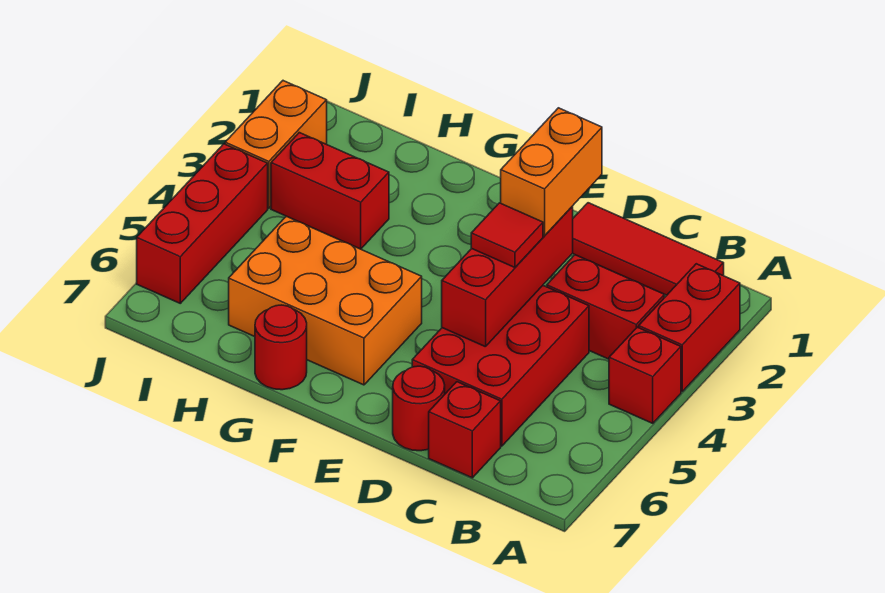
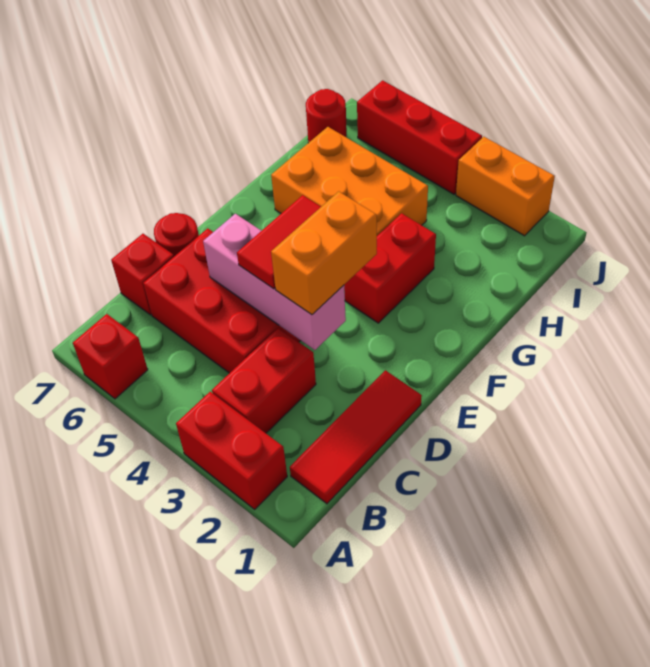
red 1x1 brick [609,327,681,423] -> red 1x1 brick moved to [73,314,148,399]
orange 1x2 brick [501,108,602,236] -> orange 1x2 brick turned to [271,192,377,315]
red 1x3 brick [442,207,573,347] -> pink 1x3 brick [203,214,346,350]
red 1x1 tile [471,203,543,267] -> red 1x2 tile [237,195,321,289]
orange 2x3 brick [229,216,422,385] -> orange 2x3 brick turned to [271,127,428,236]
red 1x1 round brick [255,305,307,390] -> red 1x1 round brick moved to [306,89,347,143]
red 1x2 brick [271,133,389,249] -> red 1x2 brick moved to [344,213,436,323]

